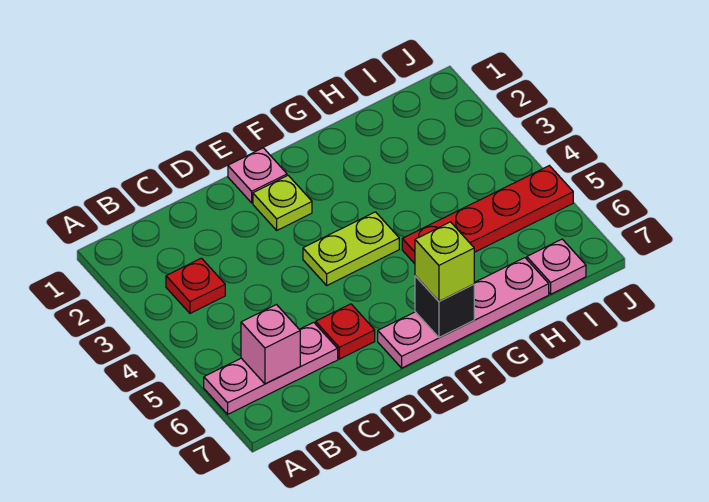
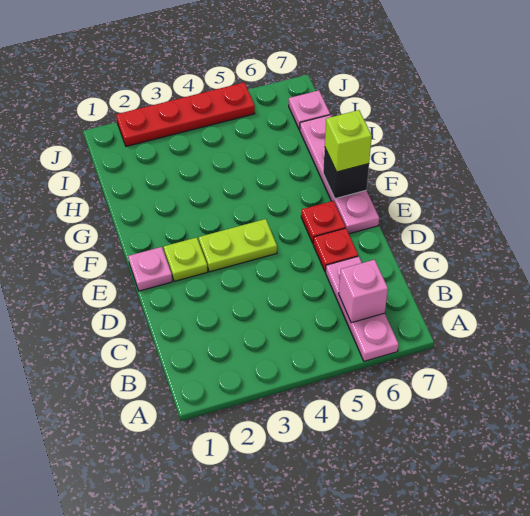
red 1x1 plate [166,258,225,313] -> red 1x1 plate moved to [301,201,345,243]
lime 1x2 plate [303,212,399,285] -> lime 1x2 plate turned to [199,219,277,272]
red 1x4 plate [402,166,573,264] -> red 1x4 plate turned to [116,83,255,146]

